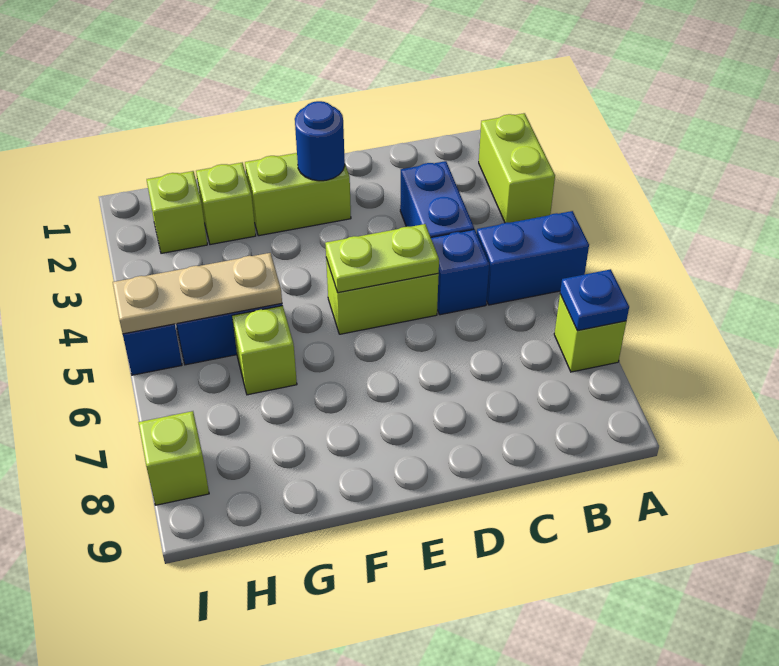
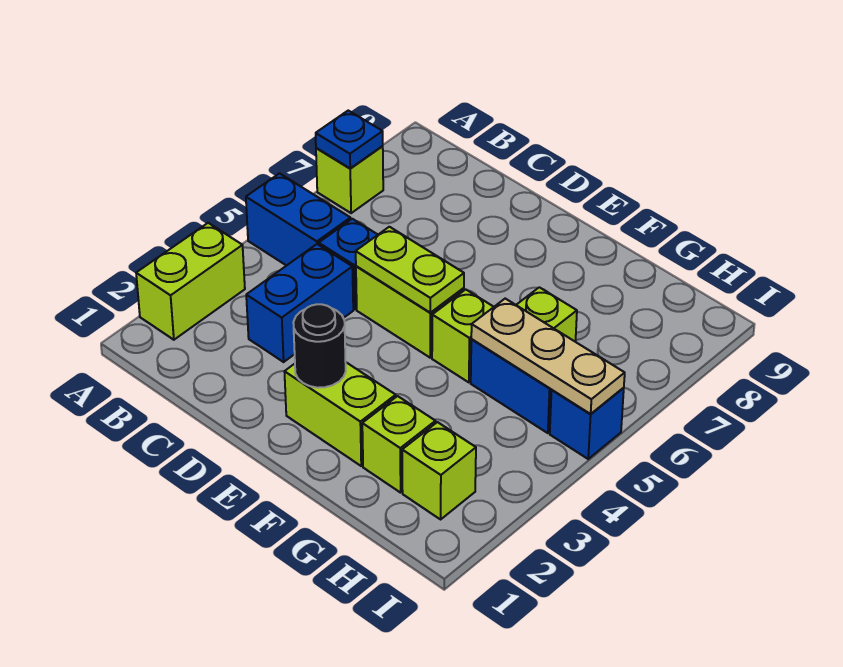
blue 1x1 round brick [295,101,345,181] -> black 1x1 round brick [293,304,346,388]
lime 1x1 brick [138,411,209,505] -> lime 1x1 brick moved to [432,290,493,382]

